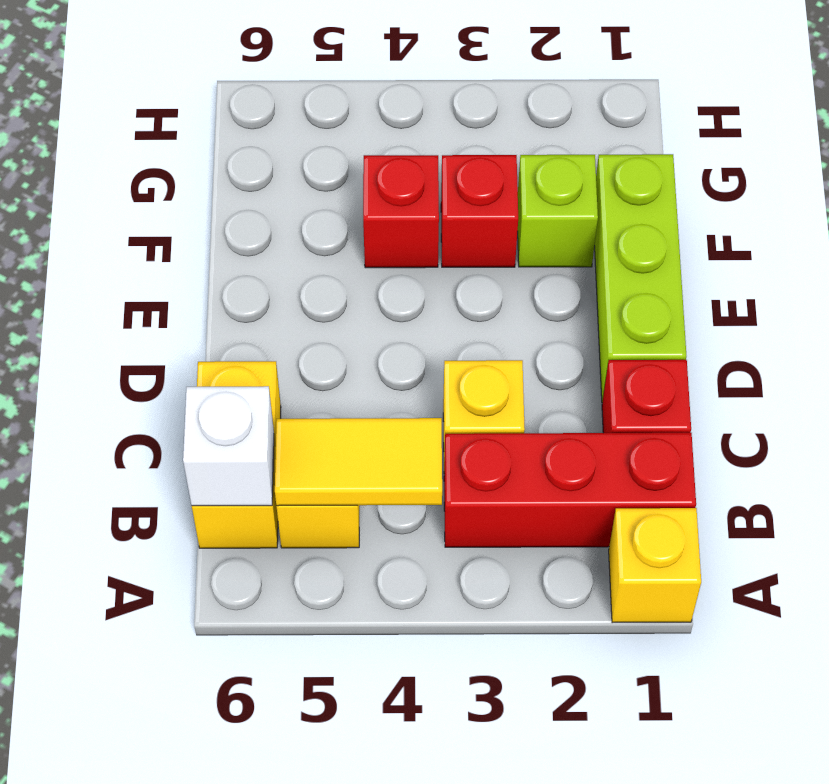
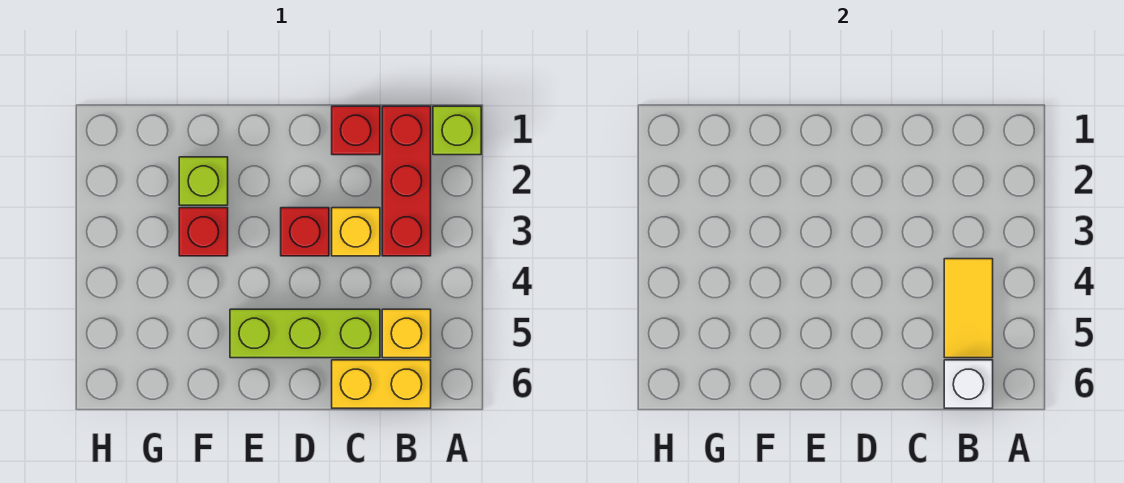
yellow 1x1 brick [609,508,701,623] -> lime 1x1 brick [433,106,481,155]
lime 1x3 brick [595,154,686,402] -> lime 1x3 brick moved to [230,309,380,358]
red 1x1 brick [363,155,439,268] -> red 1x1 brick moved to [281,208,329,256]

